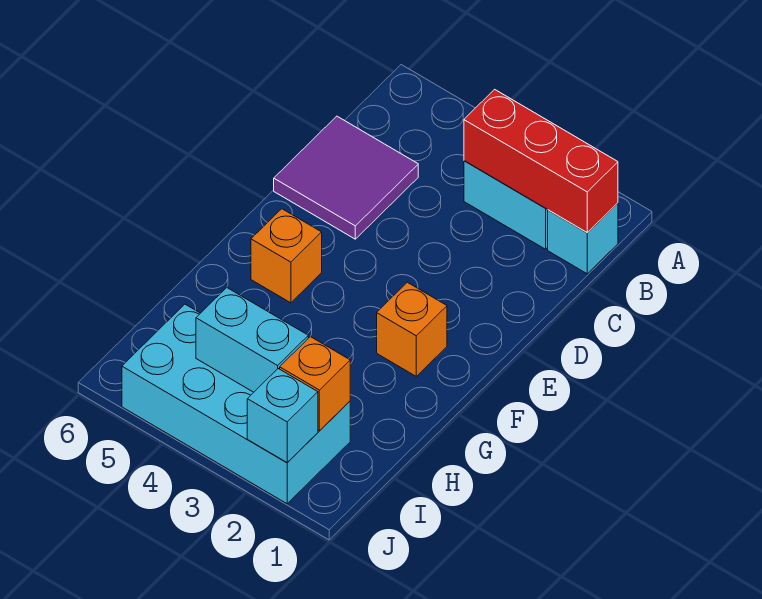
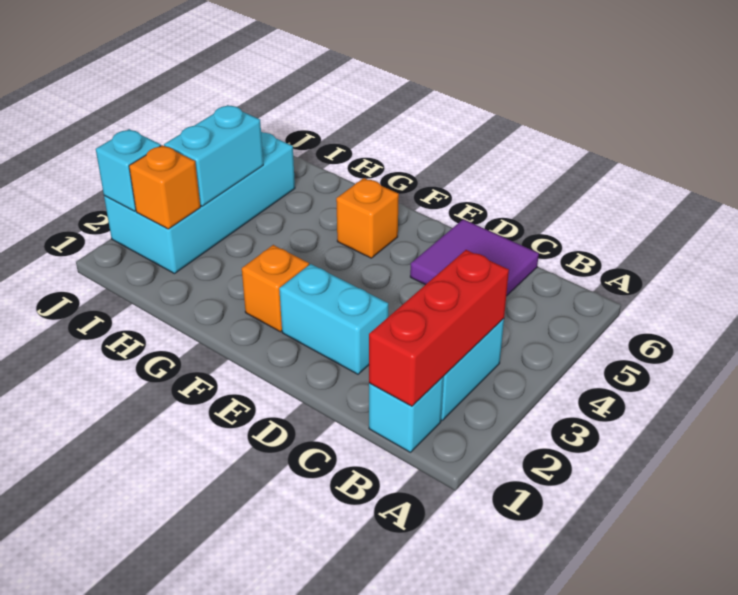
none -> cyan 1x2 brick [279,264,388,374]

